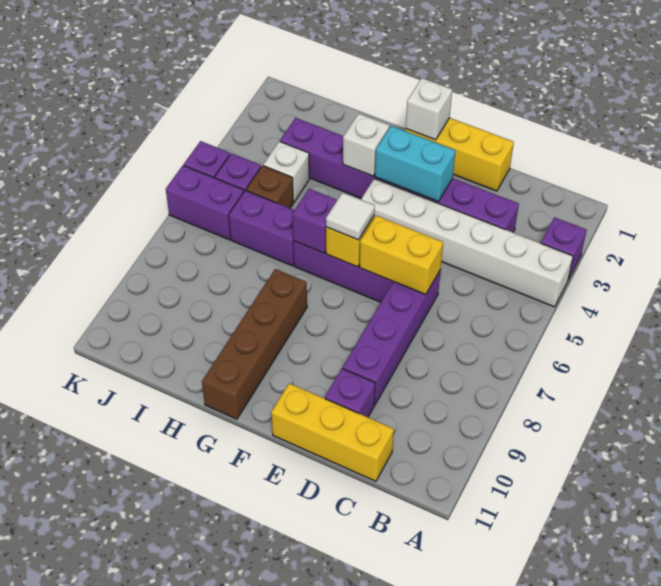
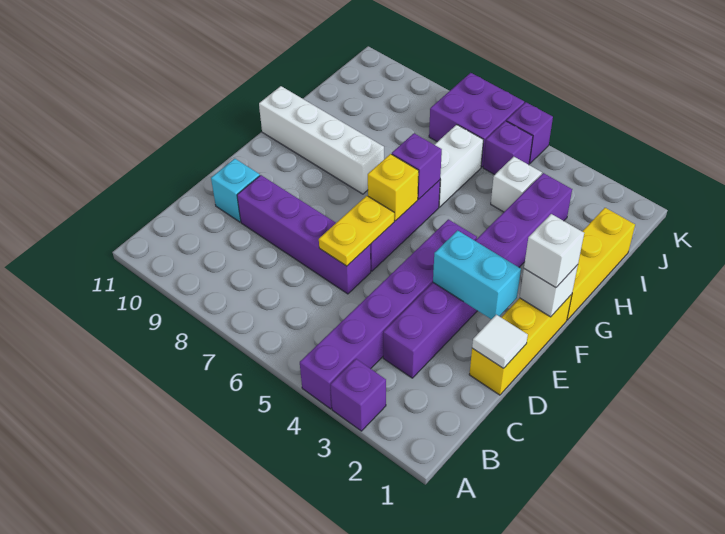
white 1x6 brick [361,178,573,307] -> purple 1x6 brick [300,219,477,409]
yellow 1x3 brick [271,383,394,481] -> yellow 1x3 brick moved to [567,208,635,320]
yellow 1x2 brick [359,215,443,295] -> yellow 1x2 plate [319,196,394,266]
purple 1x1 brick [325,368,375,417] -> cyan 1x1 brick [211,159,260,222]
cyan 1x2 brick [375,126,456,202] -> cyan 1x2 brick turned to [433,230,521,319]
white 1x1 tile [326,193,375,240] -> white 1x1 tile moved to [472,315,528,368]
white 1x1 brick [343,114,389,176] -> white 1x1 brick moved to [524,214,584,288]
brown 1x4 brick [202,269,307,419] -> white 1x4 brick [259,86,384,194]
purple 1x2 brick [229,191,294,266] -> white 1x2 brick [434,125,483,207]
brown 1x1 brick [246,166,293,208] -> none
purple 1x2 brick [166,165,244,240] -> purple 2x2 brick [429,73,524,167]

